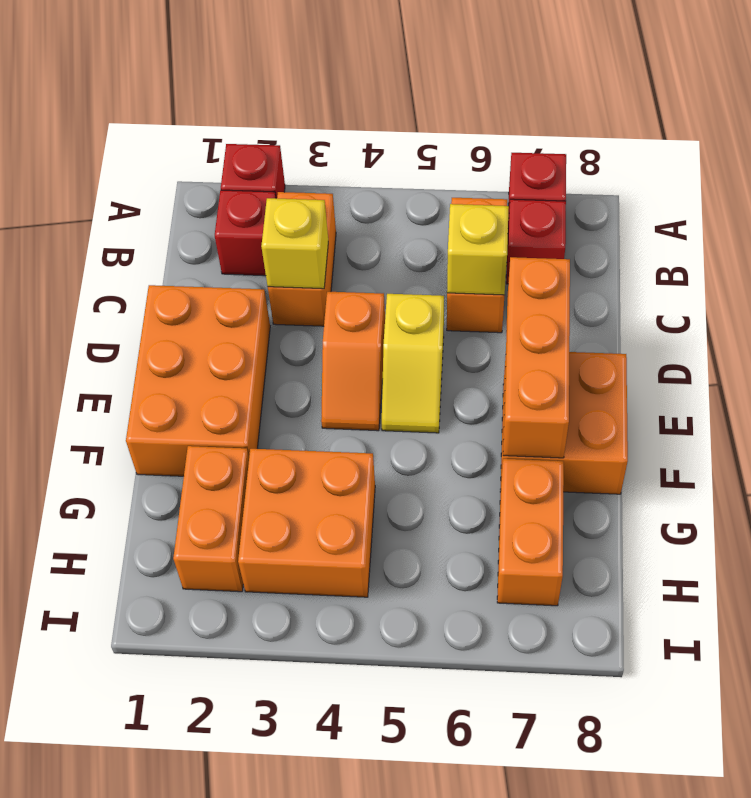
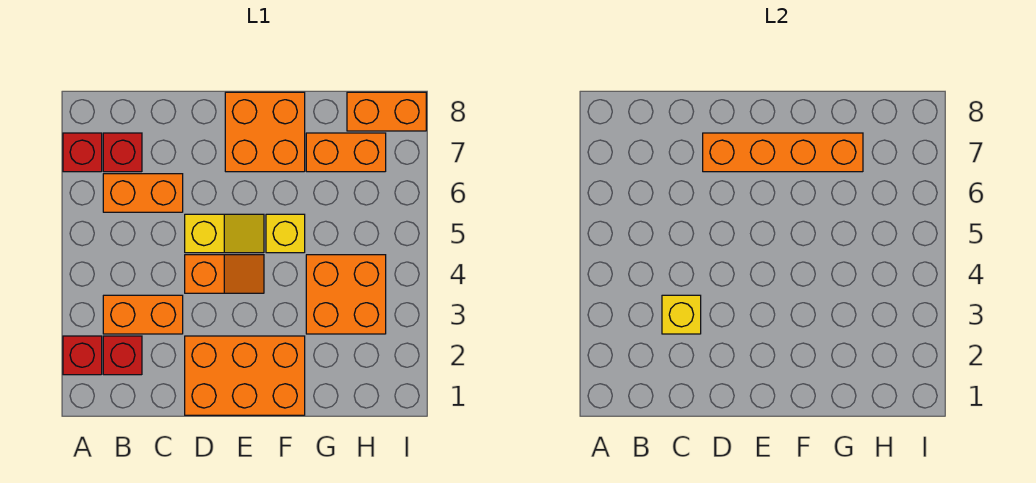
yellow 1x1 brick [447,204,509,295] -> yellow 1x1 brick moved to [266,214,305,253]
orange 1x3 brick [503,257,570,458] -> orange 1x4 brick [703,133,863,172]
orange 1x2 brick [173,446,249,592] -> orange 1x2 brick moved to [347,92,426,131]

